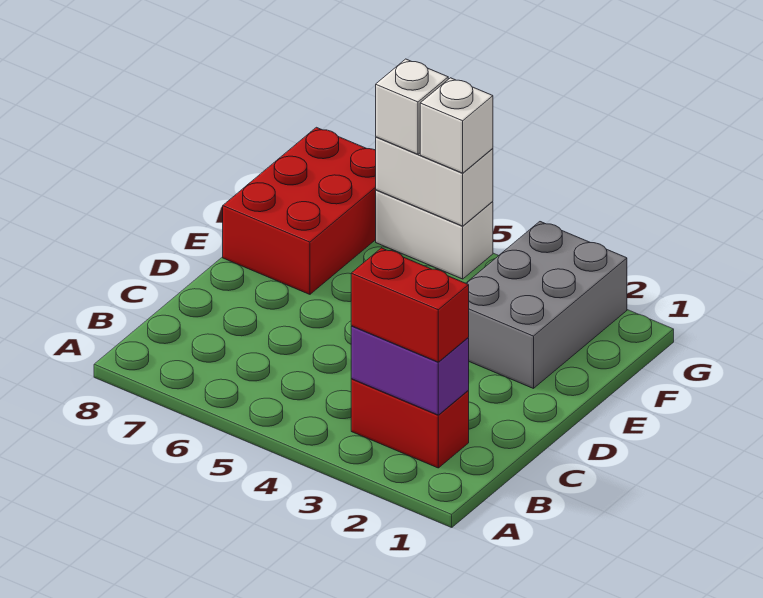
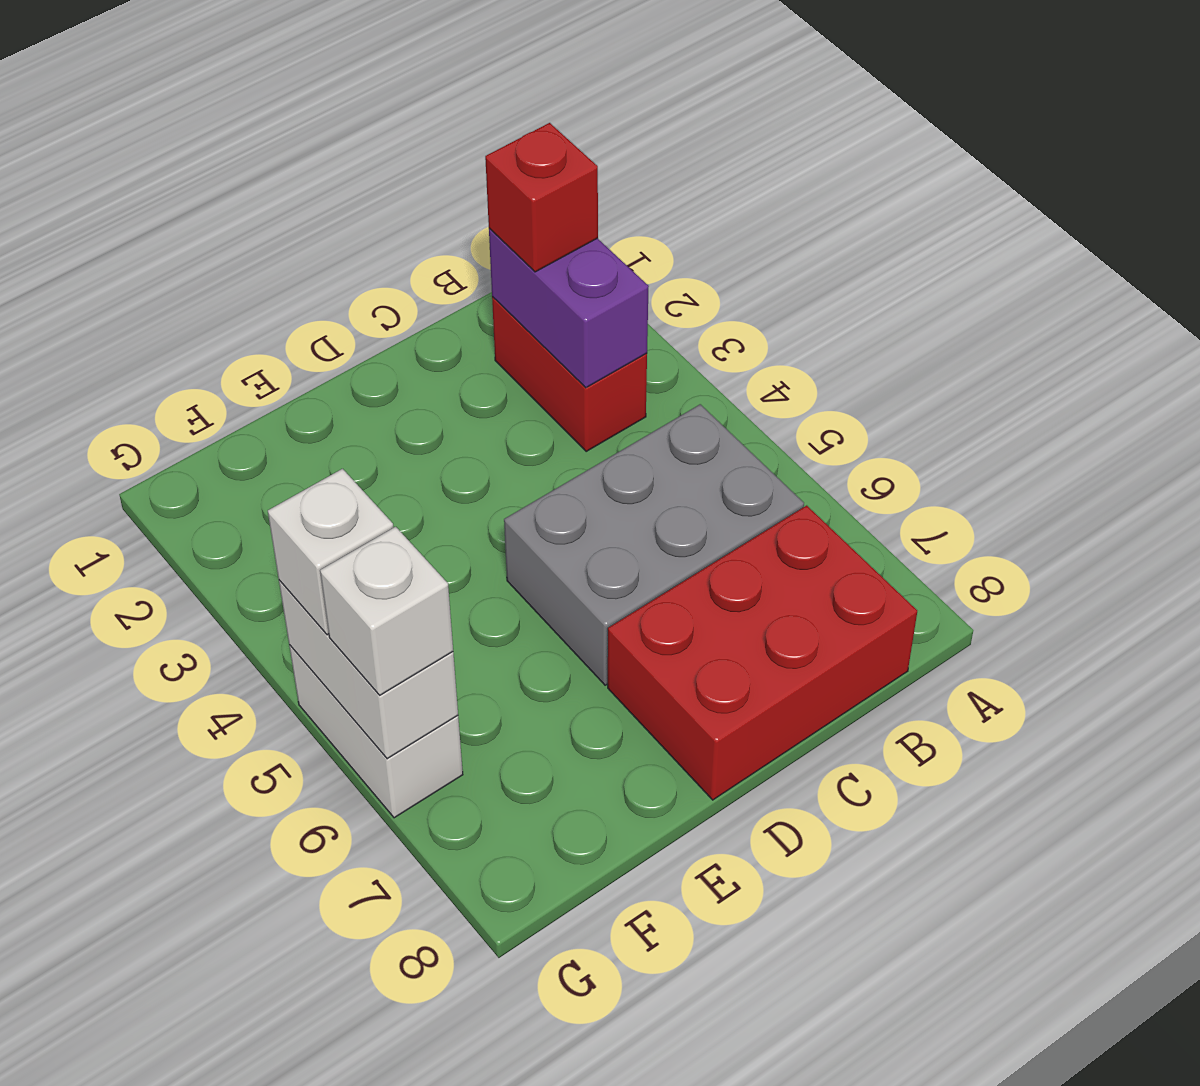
red 1x2 brick [351,248,469,362] -> red 1x1 brick [485,123,598,272]
grey 2x3 brick [466,222,627,388] -> grey 2x3 brick moved to [504,404,804,685]
red 2x3 brick [223,127,376,294] -> red 2x3 brick moved to [608,505,917,800]

